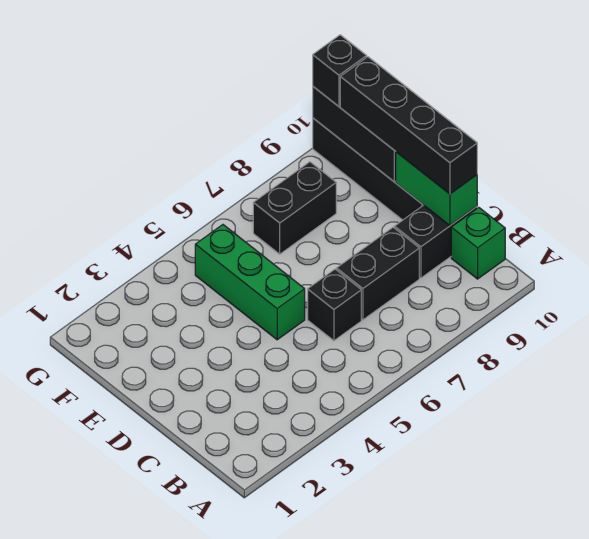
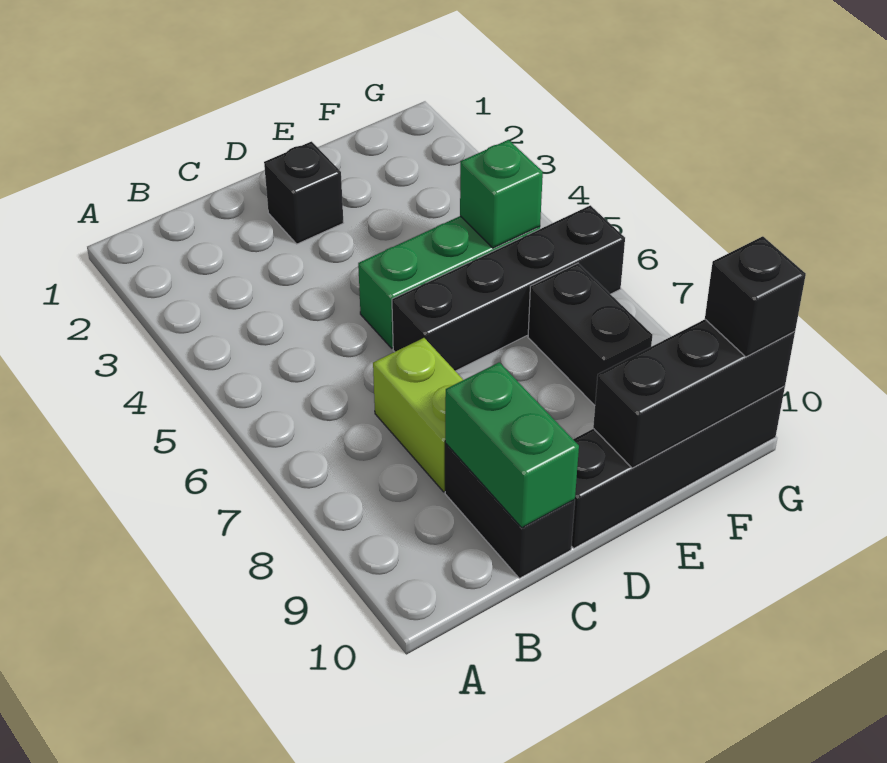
green 1x1 brick [451,207,505,279] -> green 1x1 brick moved to [460,140,543,248]
black 1x1 brick [308,269,361,341] -> black 1x1 brick moved to [264,142,343,244]
black 1x2 brick [336,227,419,320] -> lime 1x2 brick [373,338,463,492]
green 1x2 brick [396,152,477,225] -> green 1x2 brick turned to [445,362,579,528]
black 1x4 brick [340,57,477,194] -> black 1x4 brick moved to [392,205,625,371]

